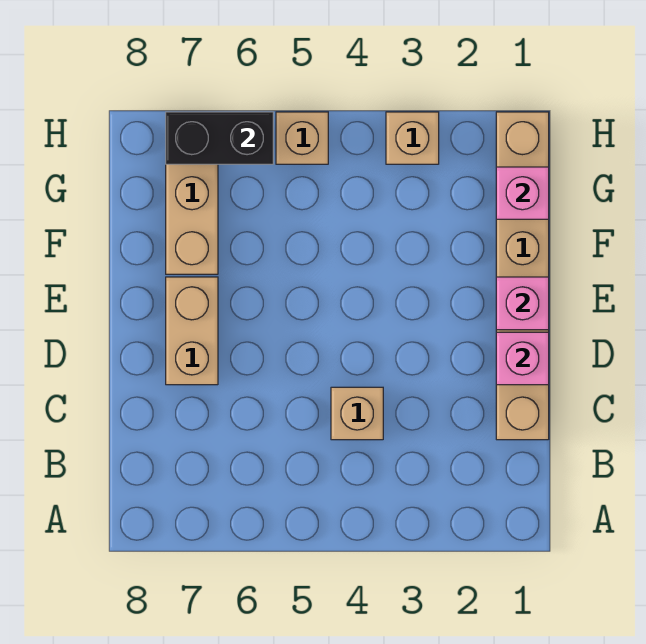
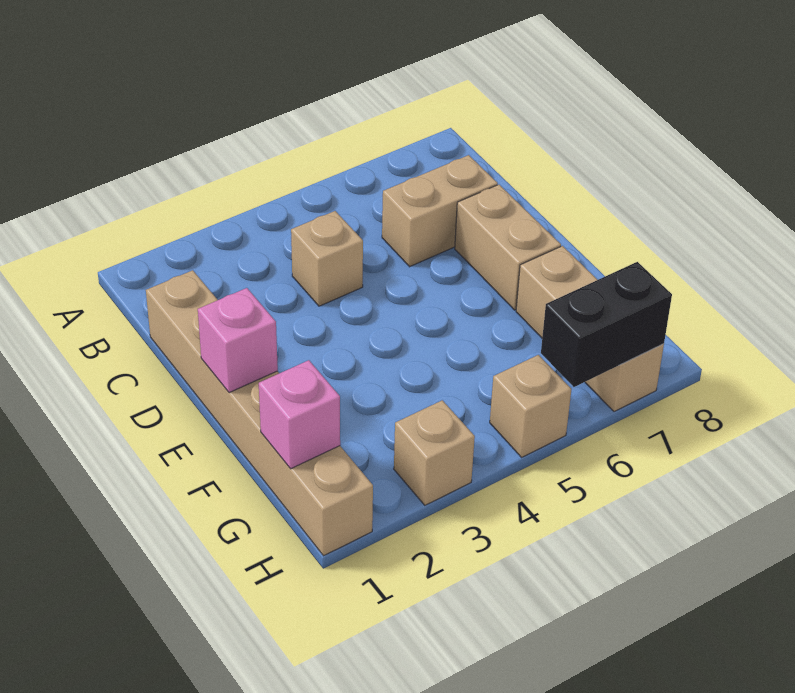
none -> tan 1x2 brick [382,155,498,267]
pink 1x1 brick [496,332,549,385] -> none

